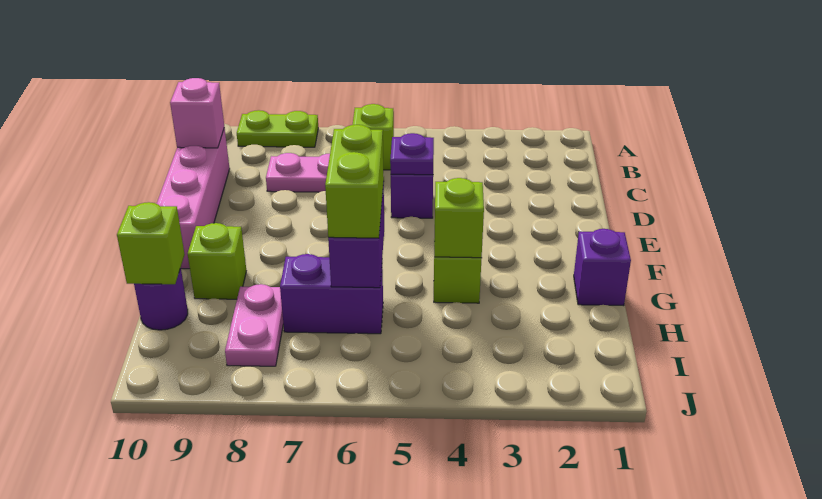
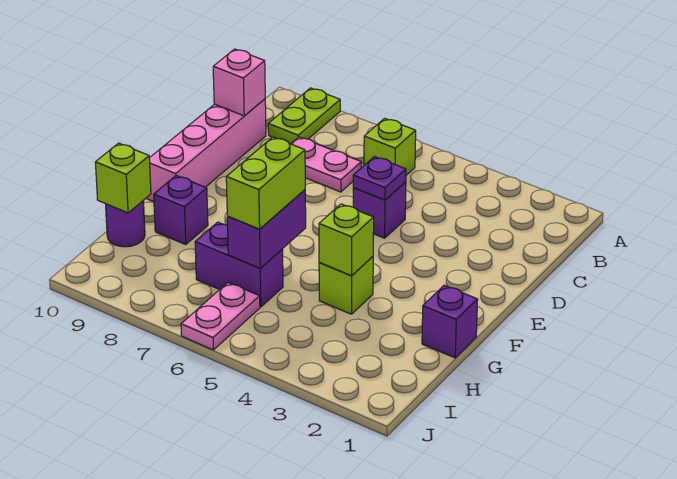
lime 1x2 plate [237,110,318,147] -> lime 1x2 plate turned to [268,88,340,144]
lime 1x1 brick [188,223,246,299] -> purple 1x1 brick [154,175,208,244]
pink 1x2 plate [225,284,283,366] -> pink 1x2 plate moved to [181,283,260,350]

